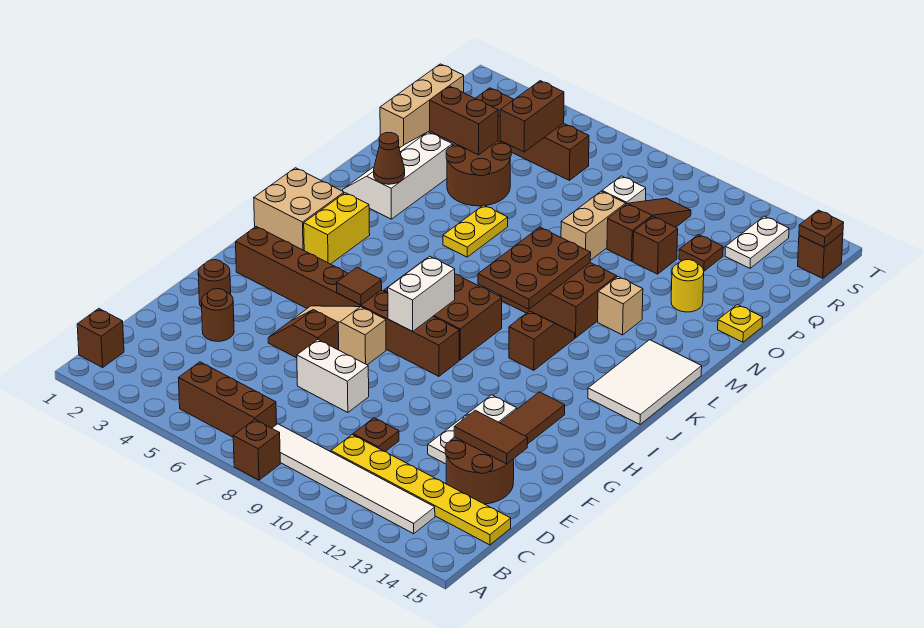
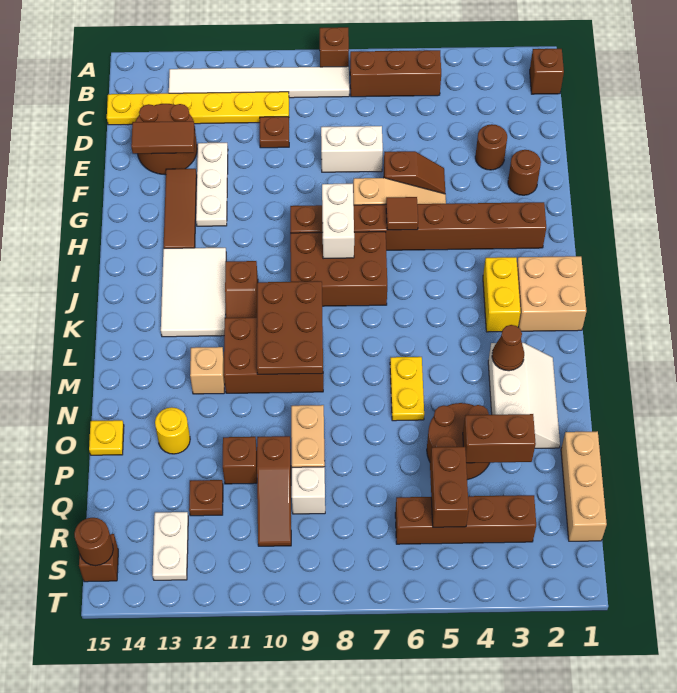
white 2x3 tile [588,340,702,424] -> white 2x3 tile moved to [161,248,226,337]
brown 1x1 plate [799,210,844,247] -> brown 1x1 round brick [74,518,113,566]

